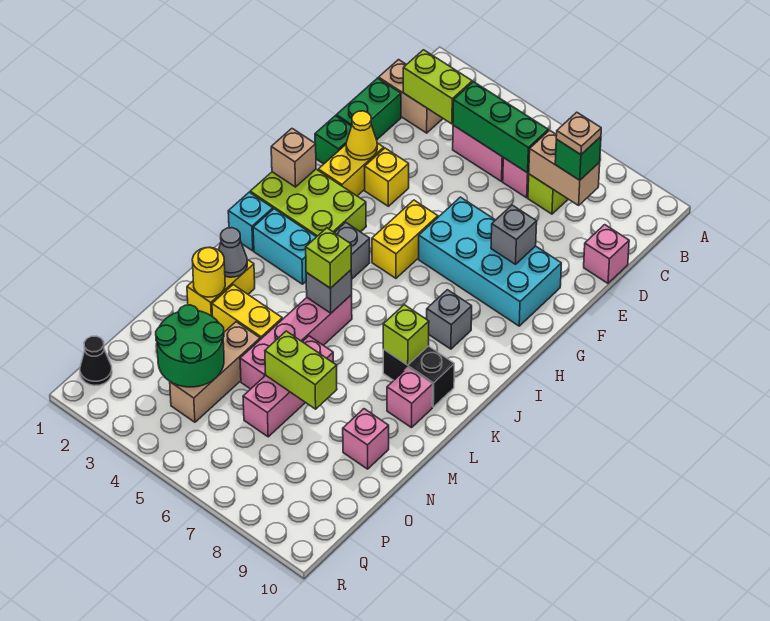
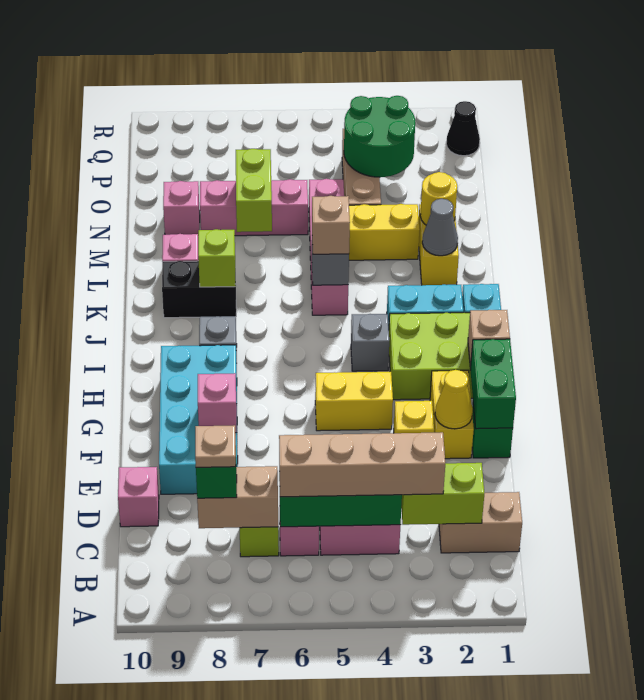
none -> tan 1x4 brick [279,432,445,497]
green 1x2 brick [336,78,401,140] -> green 1x2 brick moved to [471,339,516,429]
cyan 2x4 brick [419,197,561,326] -> cyan 2x4 brick turned to [159,345,238,494]
grey 1x1 brick [491,205,537,264] -> pink 1x1 brick [198,373,237,433]
yellow 1x2 brick [372,200,438,278] -> yellow 1x2 brick turned to [315,372,393,431]
lime 1x1 brick [306,228,351,288] -> tan 1x1 brick [312,196,350,254]
pink 1x3 brick [243,336,333,437] -> pink 1x3 brick turned to [200,179,308,236]
lime 1x2 brick [265,331,337,409] -> lime 1x2 brick turned to [236,149,272,232]

